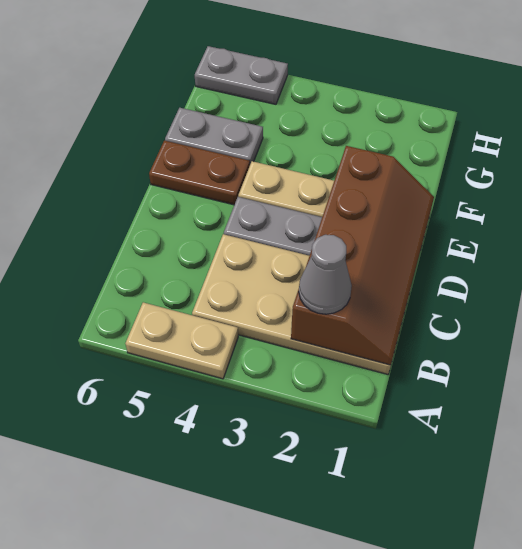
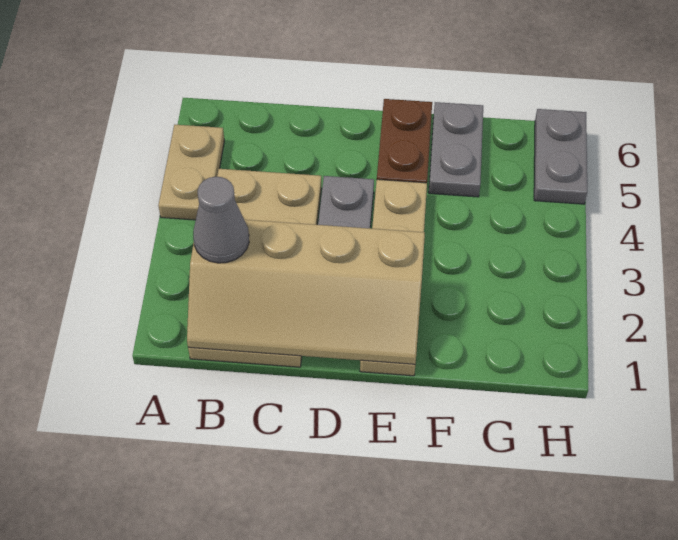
brown 2x4 slope [291,146,434,365] -> tan 2x4 slope [187,220,425,364]

